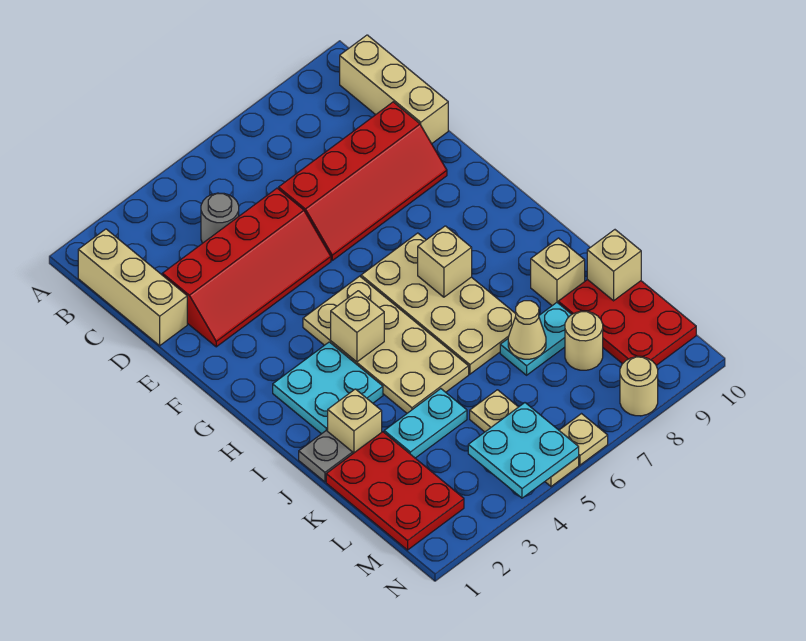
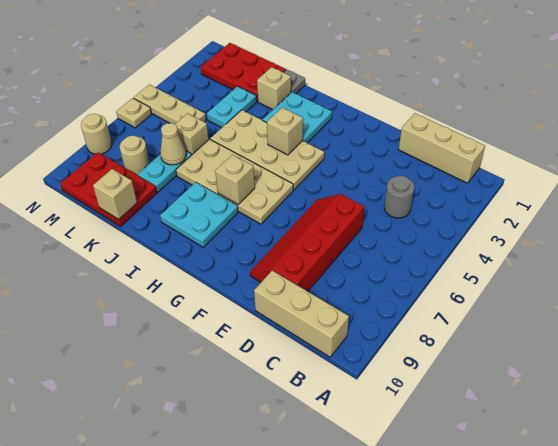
red 2x4 slope [162,188,331,347] -> none
tan 1x1 brick [531,238,585,306] -> tan 1x1 brick moved to [175,113,209,154]
cyan 2x2 plate [468,403,579,498] -> cyan 2x2 plate moved to [160,182,238,247]

